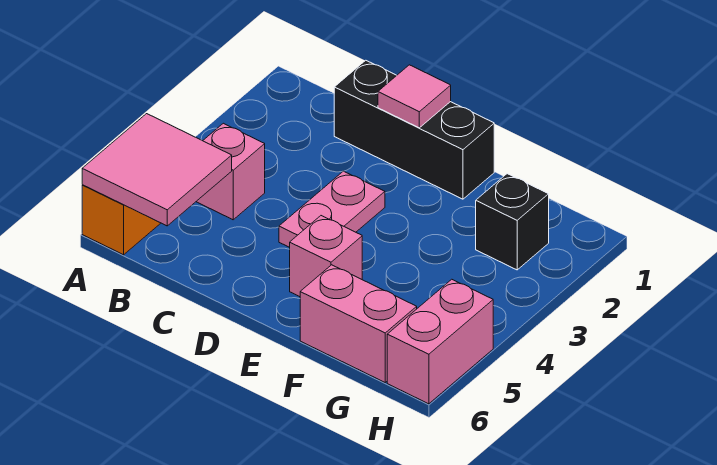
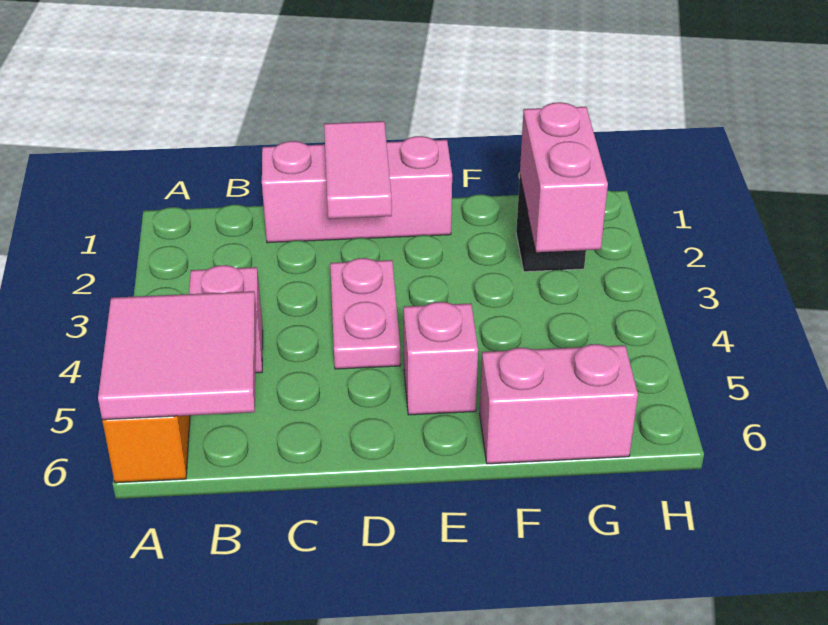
black 1x3 brick [334,60,494,199] -> pink 1x3 brick [262,136,452,243]
pink 1x1 tile [378,65,451,128] -> pink 1x2 tile [324,121,392,219]
pink 1x2 brick [387,279,493,404] -> pink 1x2 brick moved to [520,102,608,252]

